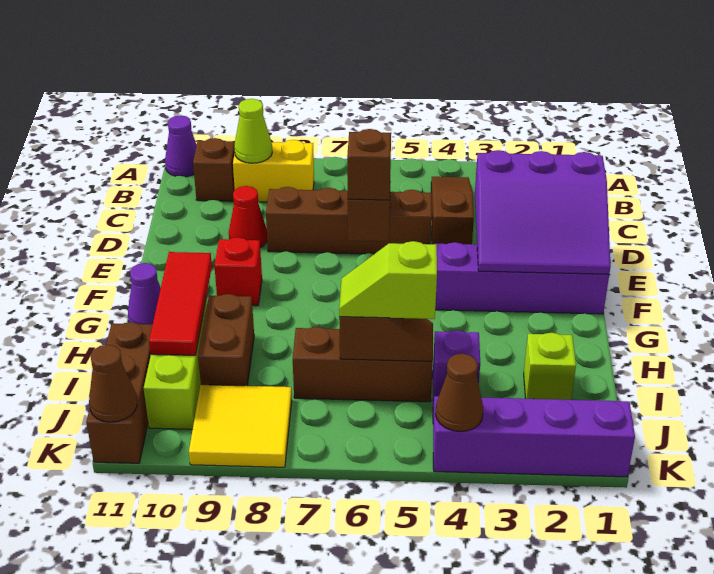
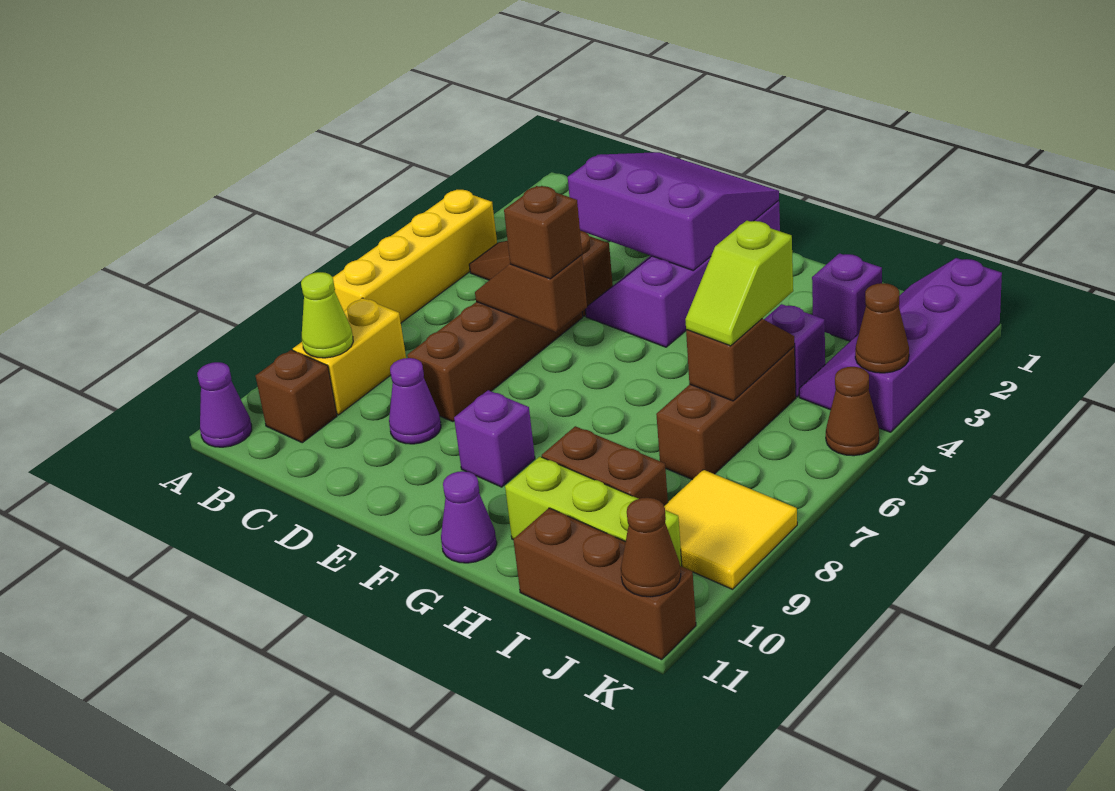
none -> yellow 1x4 brick [333,190,497,323]
purple 3x3 slope [475,150,611,274] -> purple 3x3 slope turned to [568,152,779,270]
red 1x1 cone [229,186,267,248] -> purple 1x1 cone [389,358,441,444]
red 1x1 brick [214,237,262,306] -> purple 1x1 brick [454,390,535,487]
red 1x3 tile [149,252,212,355] -> none
lime 1x1 brick [524,333,576,400] -> purple 1x1 brick [812,253,882,341]
none -> brown 1x1 cone [826,367,879,456]

